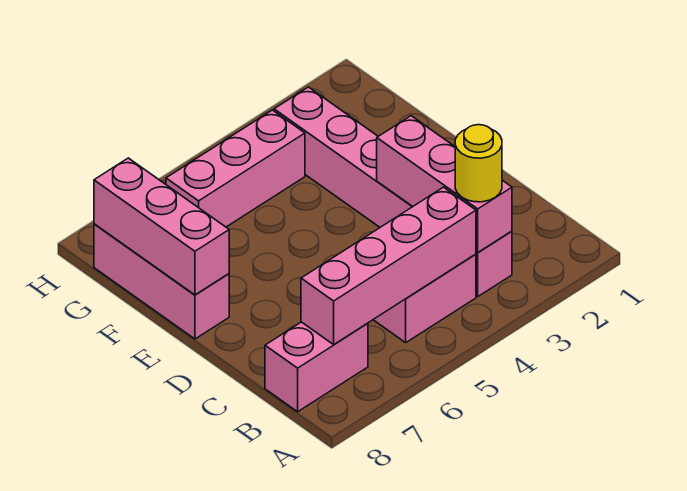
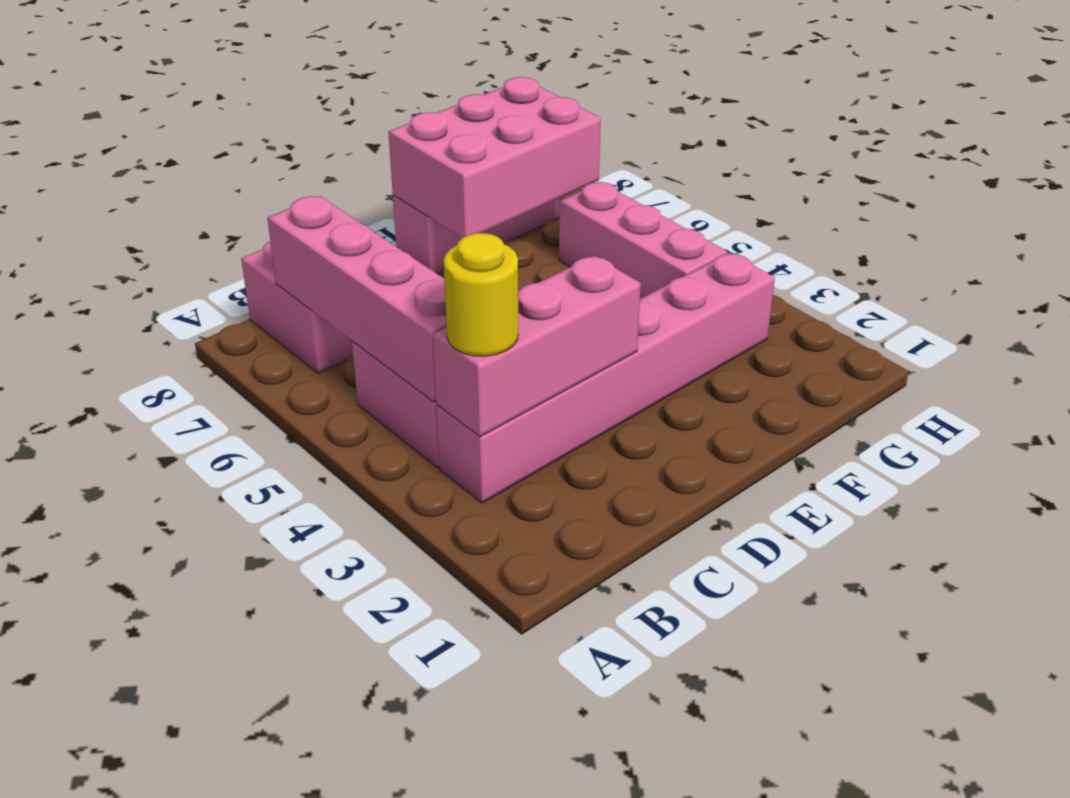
pink 1x3 brick [94,158,229,295] -> pink 2x3 brick [388,77,601,238]

